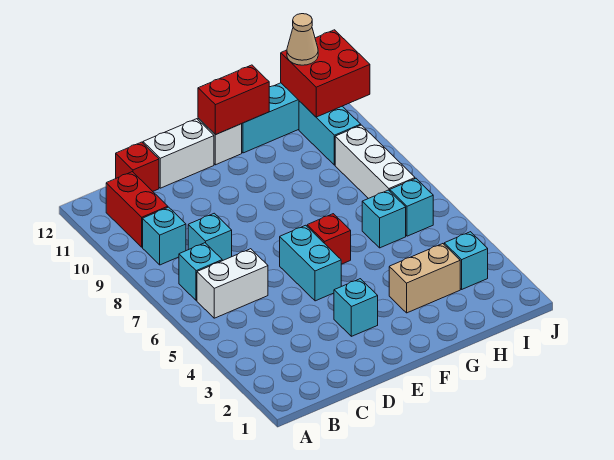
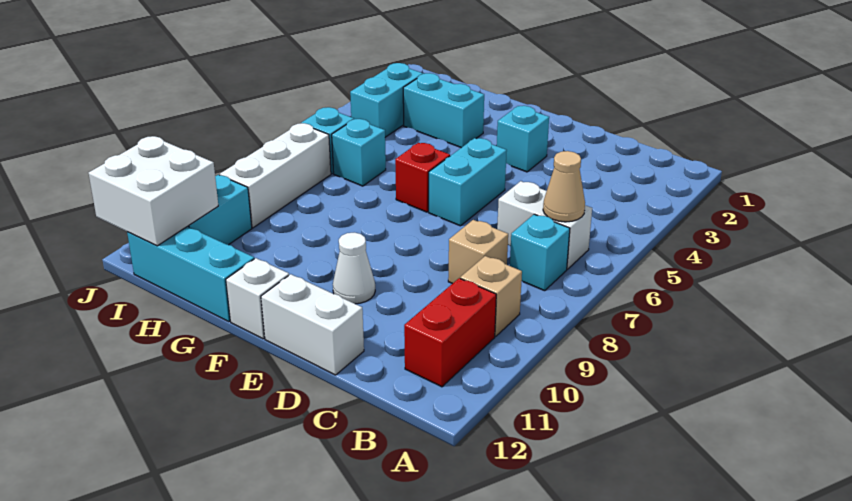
cyan 1x1 brick [143,207,186,265] -> tan 1x1 brick [460,256,522,337]
cyan 1x1 brick [188,213,232,261] -> tan 1x1 brick [448,220,508,284]
red 1x1 brick [116,142,159,191] -> none
none -> white 1x1 cone [333,233,375,304]
red 1x2 brick [198,65,269,135] -> none
tan 1x2 brick [389,244,460,313] -> cyan 1x2 brick [403,73,484,148]
cyan 1x1 brick [444,232,488,289] -> cyan 1x2 brick [350,63,423,137]
red 2x2 brick [281,30,370,117] -> white 2x2 brick [89,136,218,246]
tan 1x1 cone [287,14,318,65] -> tan 1x1 cone moved to [543,151,585,222]

